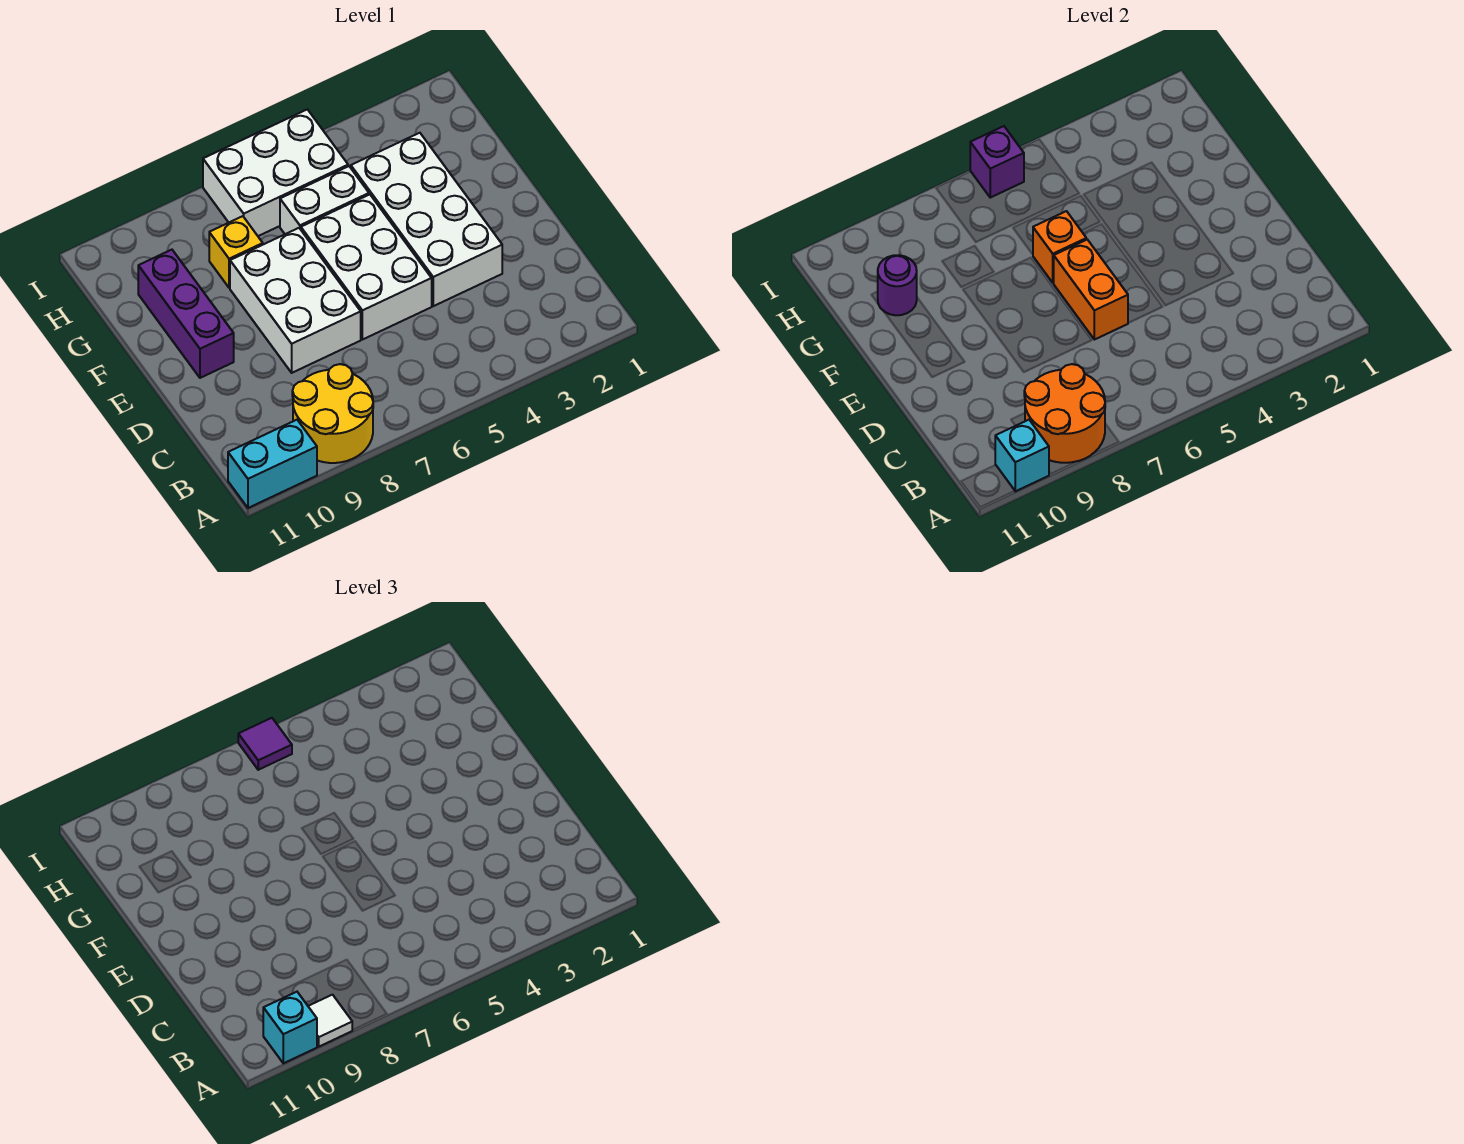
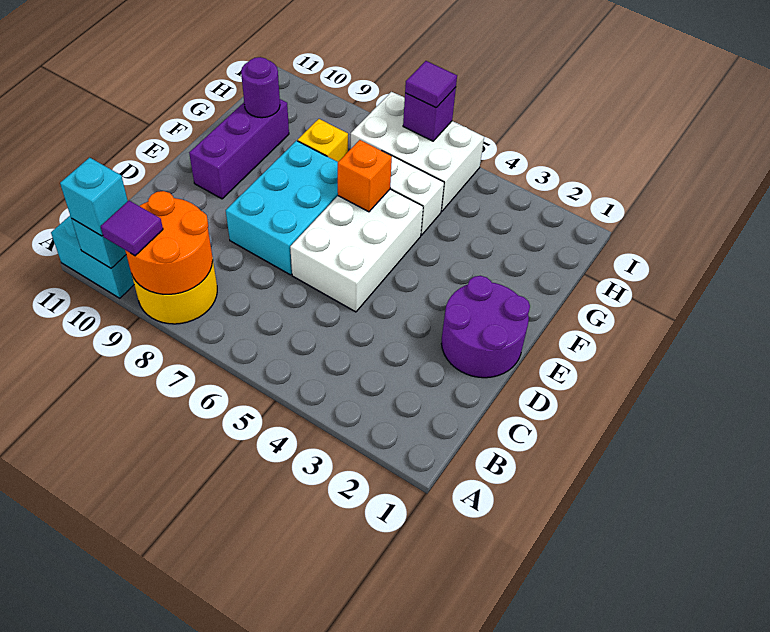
white 1x1 tile [308,995,352,1047] -> purple 1x1 tile [101,201,163,256]
none -> purple 2x2 round brick [441,276,530,378]
white 2x4 brick [351,133,502,306] -> none
orange 1x2 brick [1054,240,1128,340] -> none
white 2x3 brick [230,228,361,373] -> cyan 2x3 brick [226,141,338,275]

